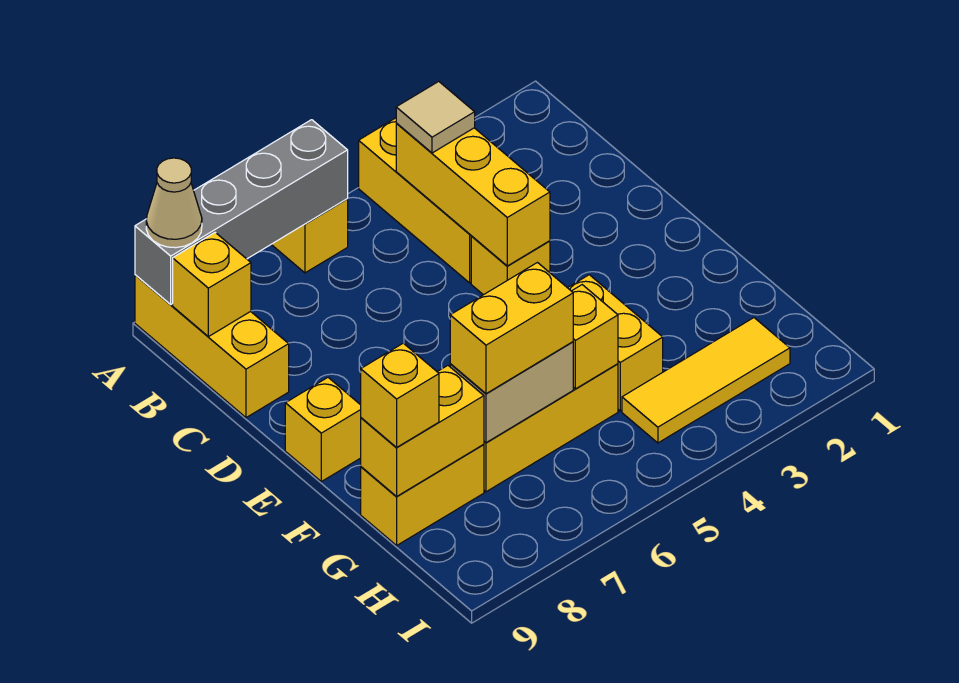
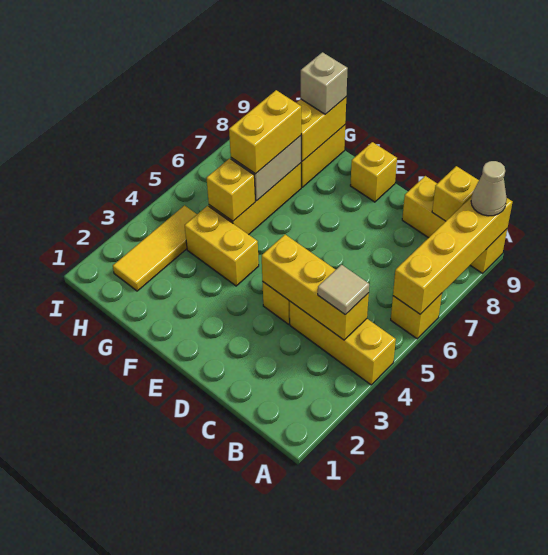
grey 1x4 brick [135,120,348,305] -> yellow 1x4 brick [393,197,513,314]
yellow 1x1 brick [361,343,439,447] -> tan 1x1 brick [301,52,348,114]

